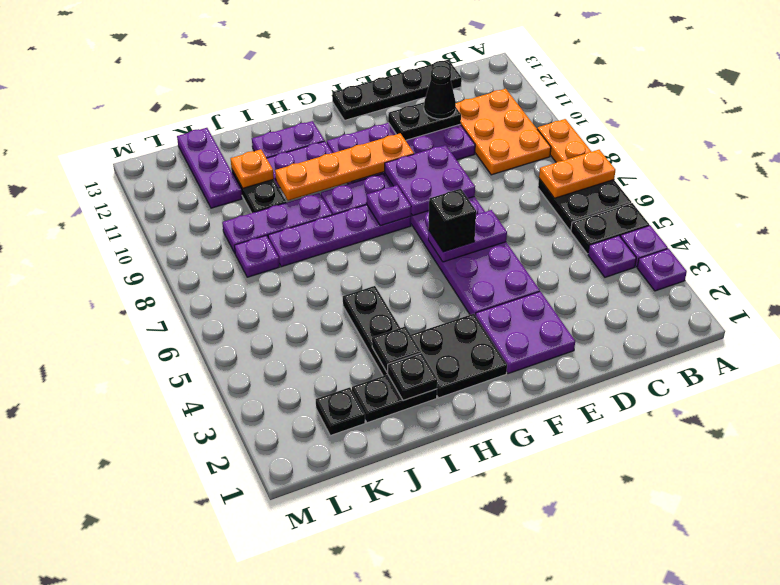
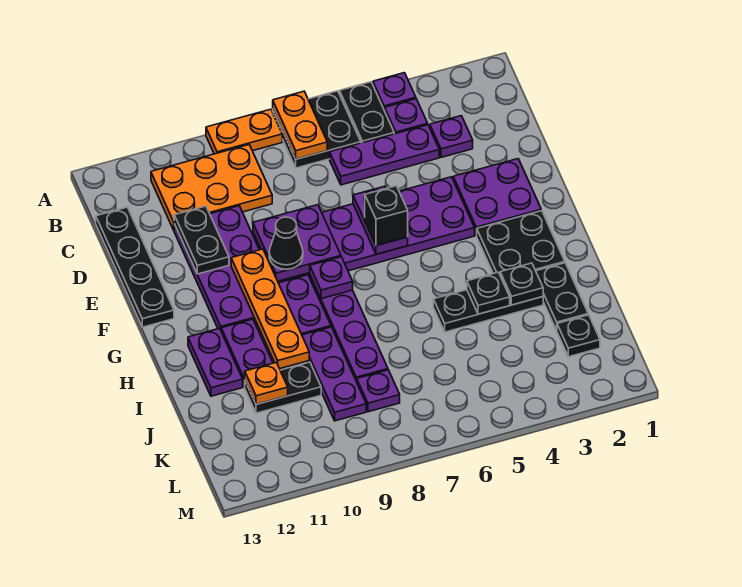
purple 1x1 plate [637,249,687,291] -> purple 1x1 plate moved to [430,116,473,157]
black 1x1 cone [424,65,456,119] -> black 1x1 cone moved to [269,217,303,269]
black 1x1 plate [388,353,437,400] -> black 1x1 plate moved to [467,272,510,314]
purple 1x3 plate [177,128,242,208] -> purple 1x3 plate moved to [330,125,439,185]

